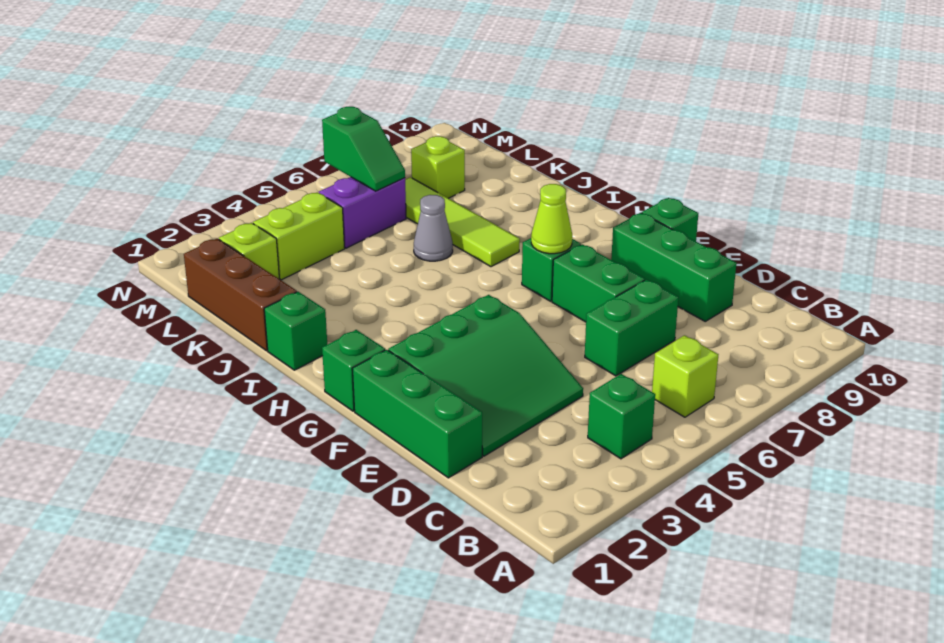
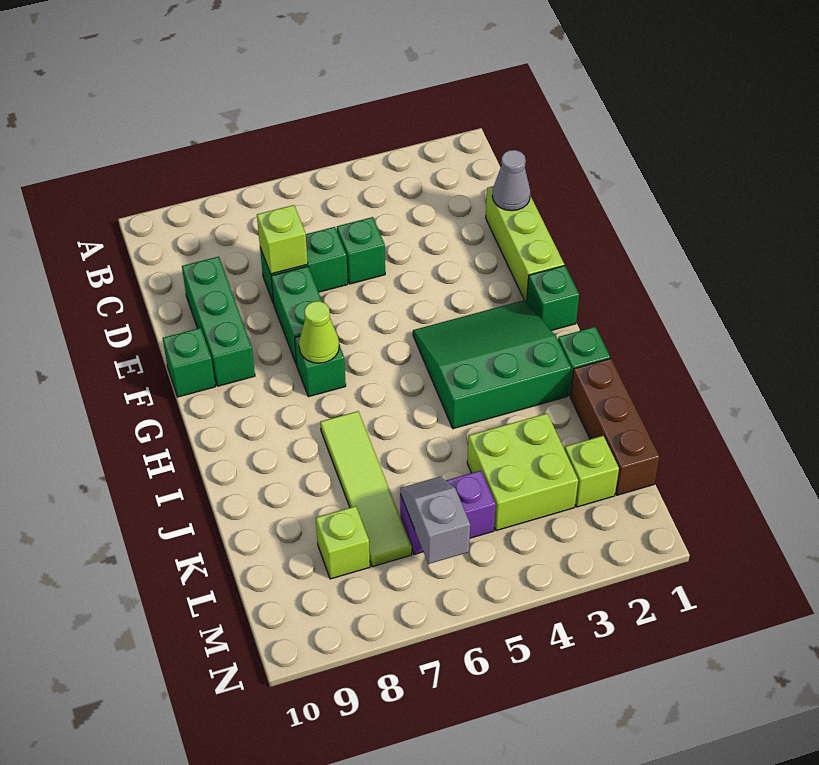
green 1x1 brick [588,374,655,459] -> green 1x1 brick moved to [337,217,385,284]
lime 1x1 brick [652,335,718,417] -> lime 1x1 brick moved to [257,205,308,274]
green 1x3 brick [352,350,482,478] -> lime 1x3 brick [486,186,564,301]
green 3x3 slope [388,295,583,456] -> green 3x3 slope moved to [413,300,571,429]
grey 1x1 cone [414,195,453,261] -> grey 1x1 cone moved to [492,150,530,211]
lime 1x2 brick [253,193,345,280] -> lime 2x2 brick [467,413,578,531]
green 1x2 slope [322,107,405,191] -> grey 1x2 slope [400,477,470,564]

